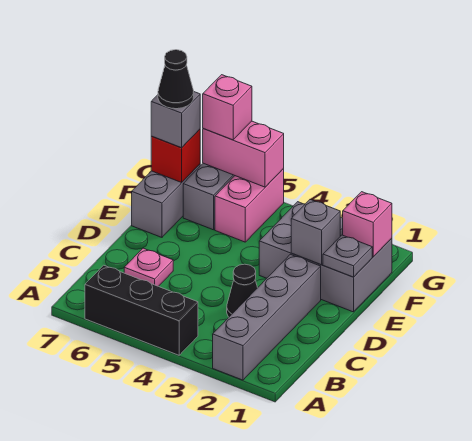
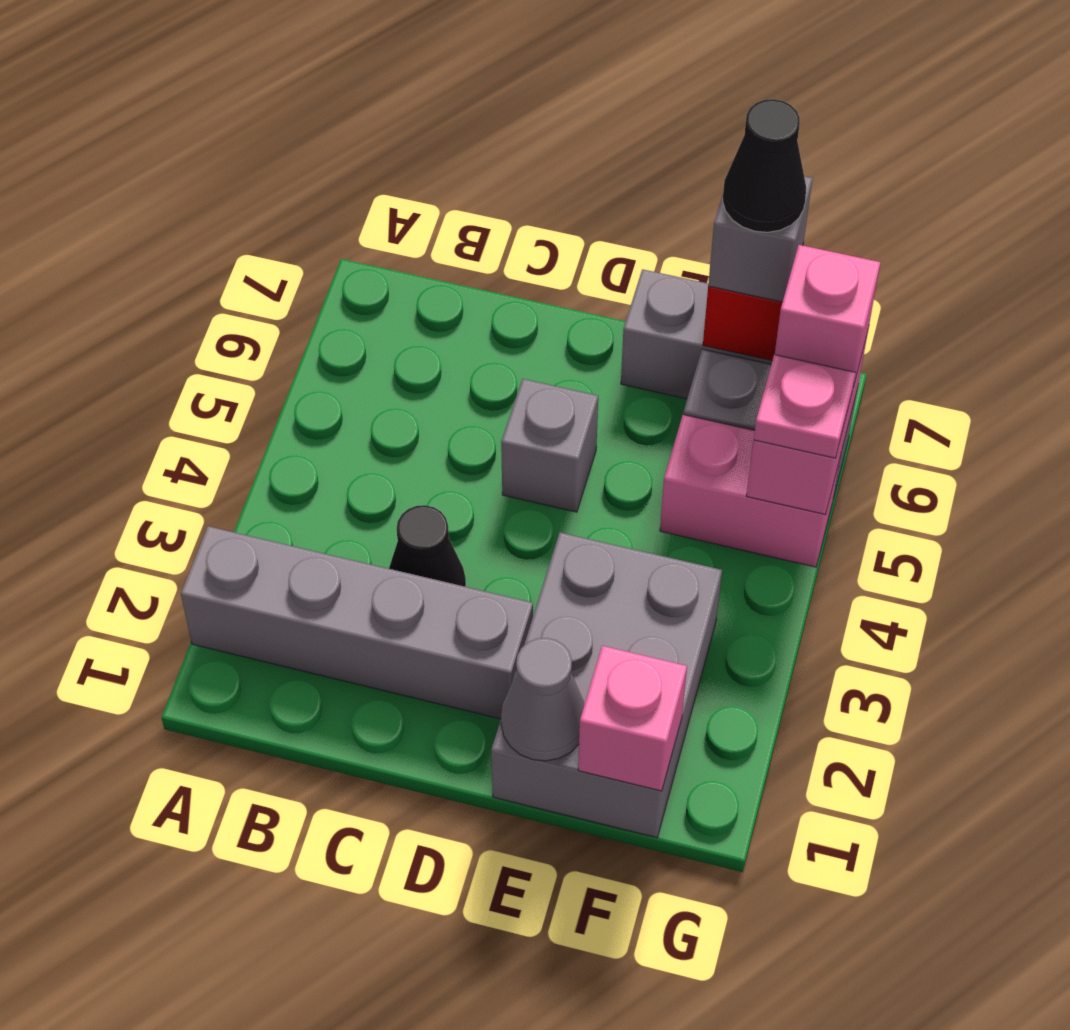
black 1x3 brick [85,265,198,355] -> none
pink 1x1 plate [124,248,173,286] -> pink 1x1 plate moved to [754,355,855,458]
grey 1x1 plate [323,235,372,277] -> grey 1x1 cone [501,638,584,761]
grey 1x1 brick [291,200,340,265] -> grey 1x1 brick moved to [501,379,598,512]

